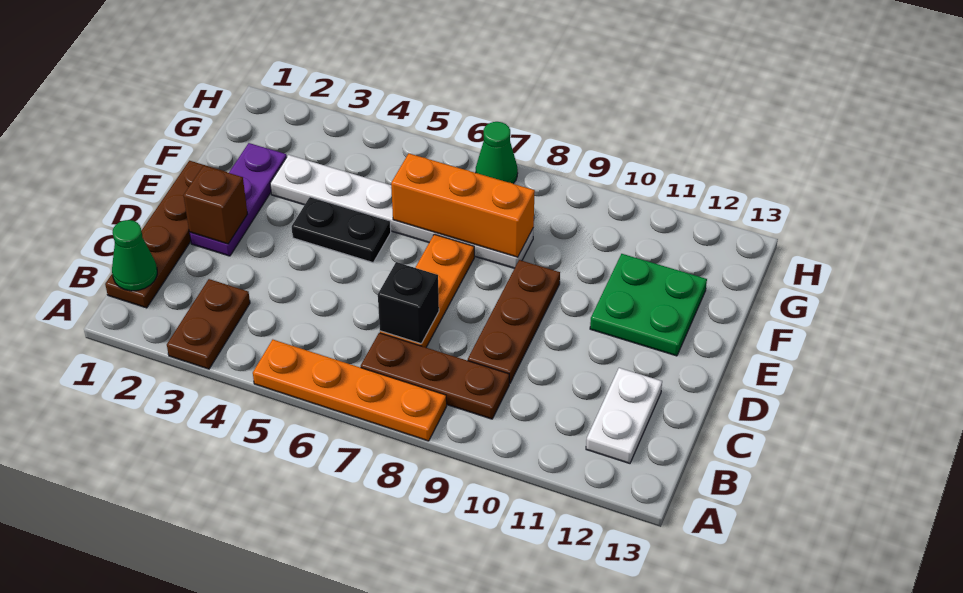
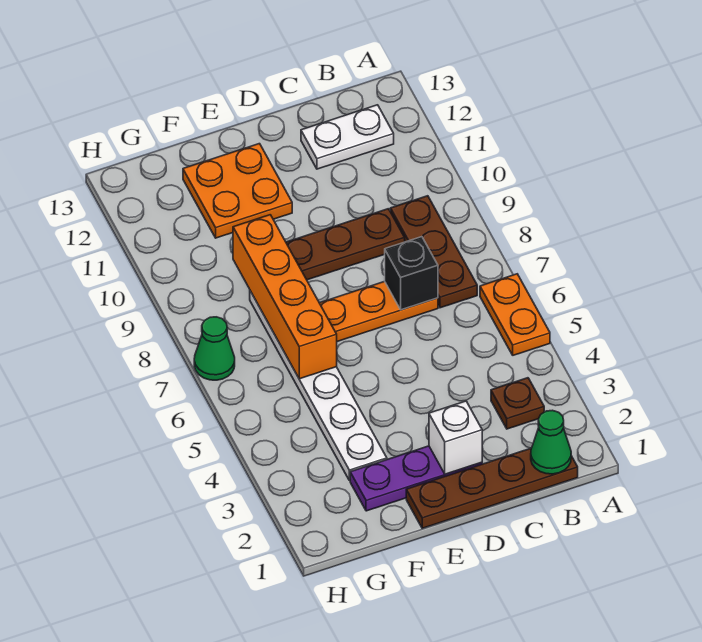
brown 1x2 plate [167,279,250,369] -> brown 1x1 plate [491,378,544,429]
orange 1x4 plate [253,340,447,441] -> orange 1x2 plate [480,274,550,355]
brown 1x1 brick [183,165,247,244] -> white 1x1 brick [429,401,482,474]
black 1x2 plate [292,197,391,262] -> none
green 2x2 plate [590,254,707,356] -> orange 2x2 plate [183,144,292,238]
orange 1x3 brick [391,154,535,257] -> orange 1x4 brick [233,215,337,379]

